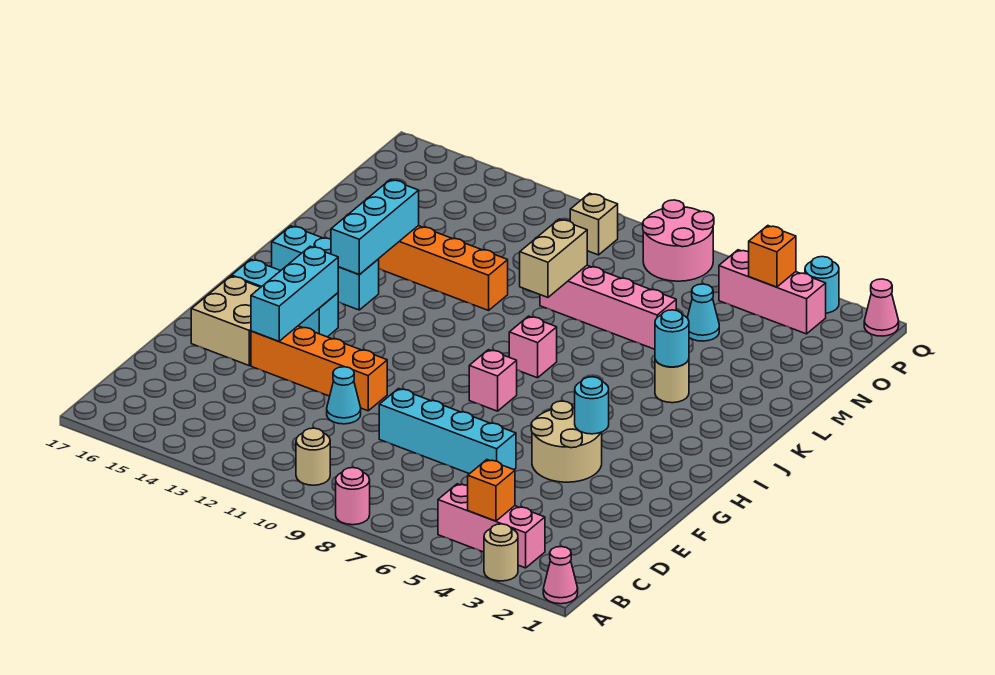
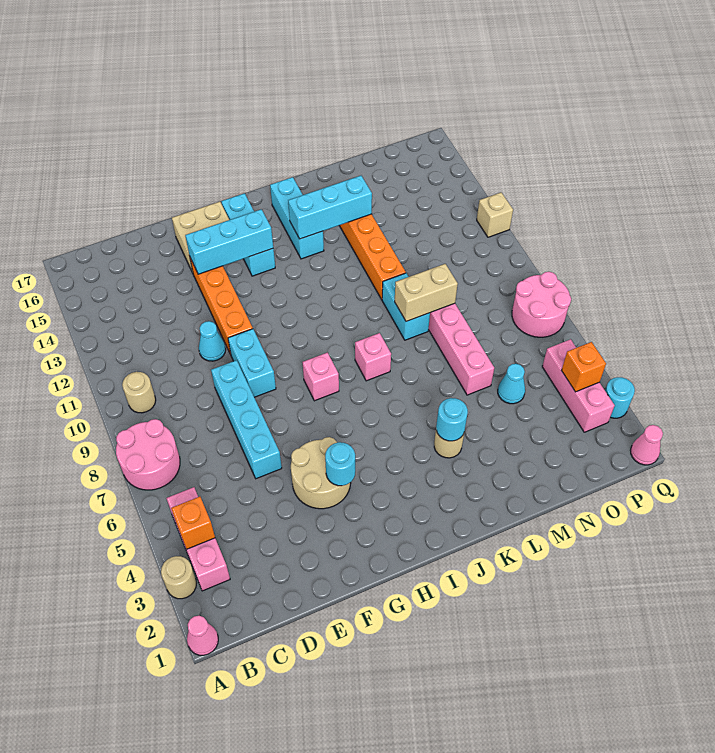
pink 1x1 round brick [336,468,370,525] -> pink 2x2 round brick [116,419,180,490]
none -> cyan 1x2 brick [228,329,276,397]
none -> cyan 1x2 brick [382,273,430,340]
tan 1x1 brick [570,193,618,255] -> tan 1x1 brick moved to [477,193,513,237]

